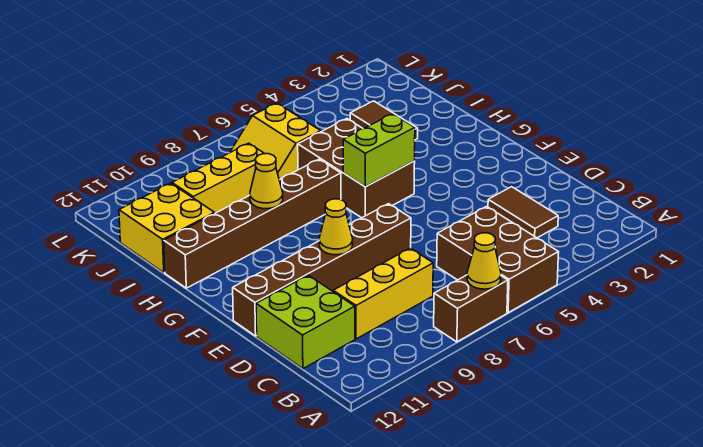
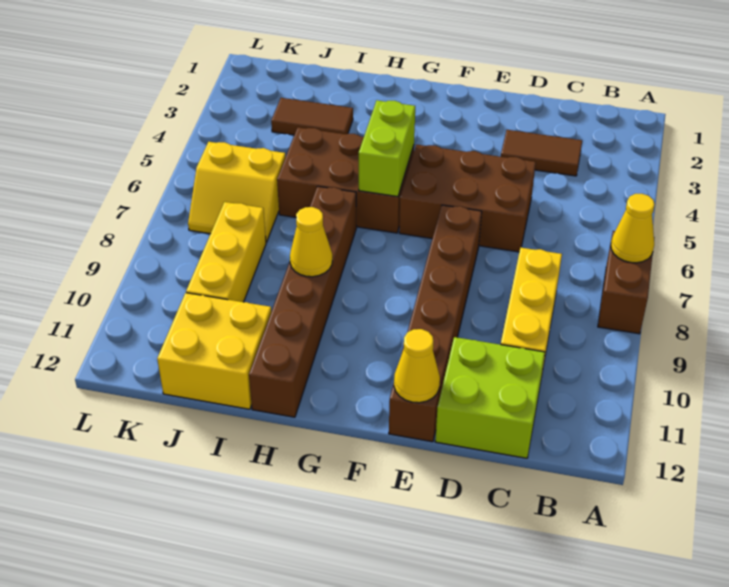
brown 2x3 brick [437,206,559,313] -> brown 2x3 brick moved to [399,145,536,252]
yellow 1x1 cone [319,199,353,255] -> yellow 1x1 cone moved to [394,329,440,403]

